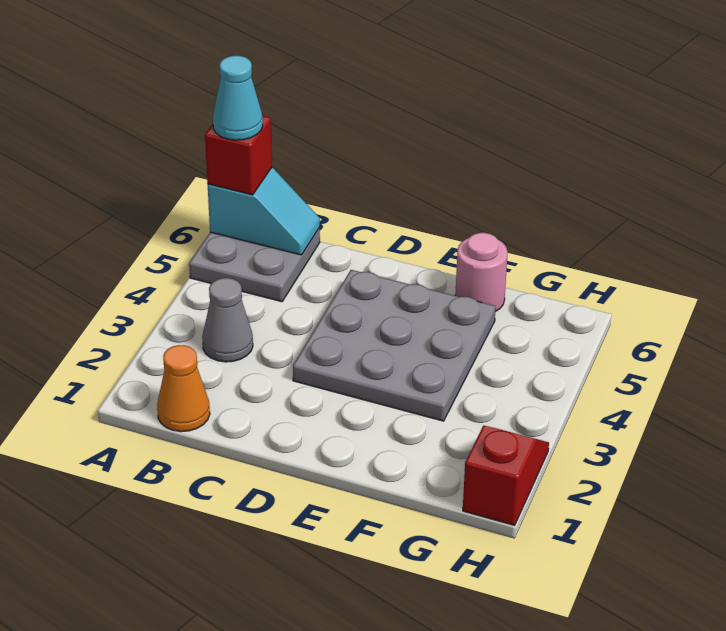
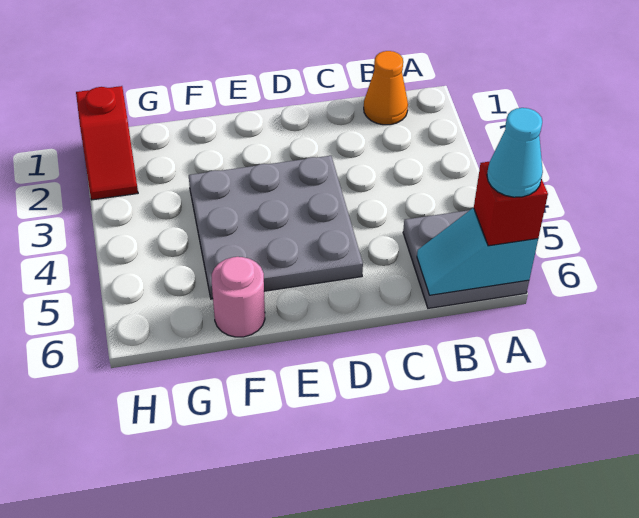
grey 1x1 cone [202,278,253,362] -> none

